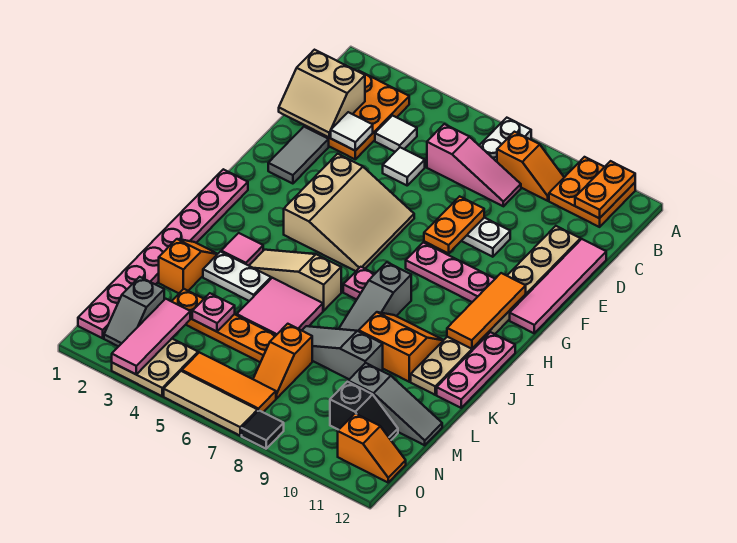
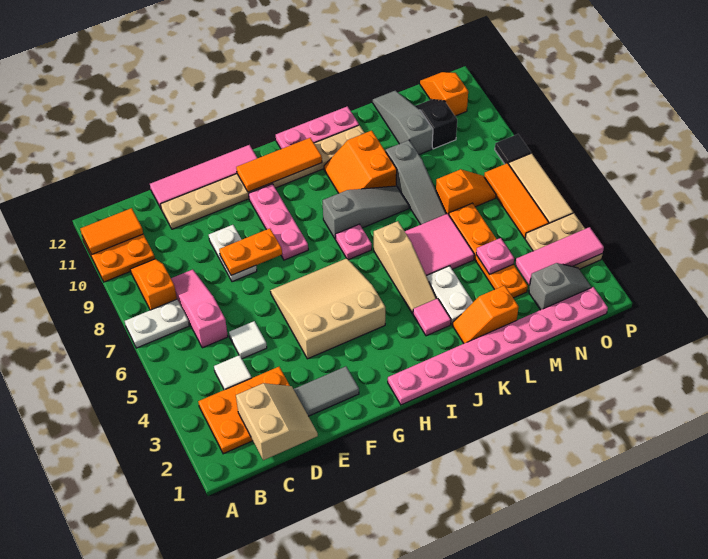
orange 1x2 plate [575,161,635,218] -> orange 1x2 tile [80,208,143,254]
white 1x1 tile [331,112,373,151] -> none

